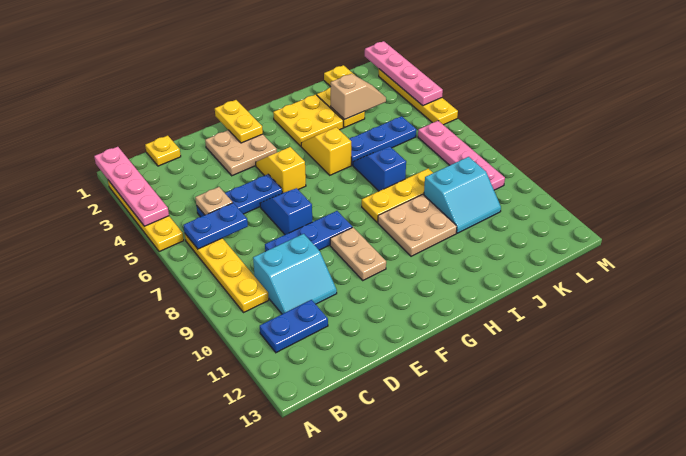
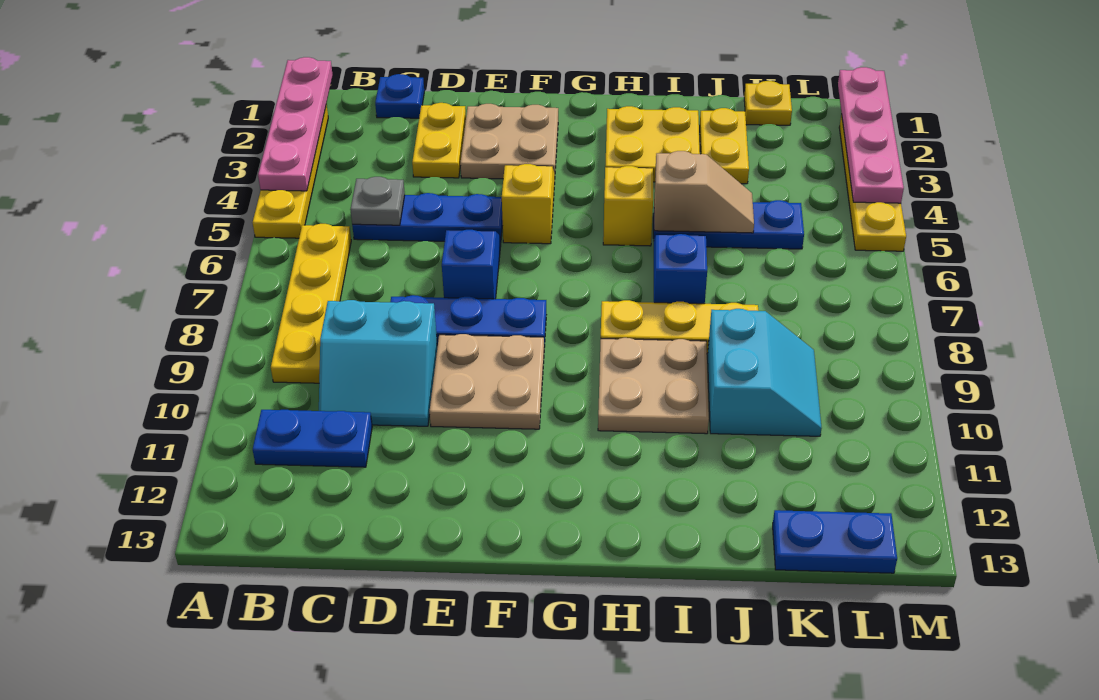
blue 1x2 plate [183,203,248,249] -> blue 1x2 plate moved to [773,510,897,573]
yellow 1x1 plate [145,136,181,166] -> blue 1x1 plate [375,74,424,118]
tan 1x1 plate [195,187,233,215] -> grey 1x1 plate [350,177,405,225]
yellow 1x2 plate [215,100,263,143] -> yellow 1x2 plate moved to [412,103,466,178]
tan 1x2 plate [330,227,386,280] -> tan 2x2 plate [430,334,544,429]
tan 1x2 slope [331,74,386,120] -> tan 1x2 slope moved to [654,151,754,233]
cyan 2x2 slope [424,157,501,233] -> cyan 2x2 slope turned to [708,309,822,436]
pink 1x4 plate [418,121,505,190] -> none

